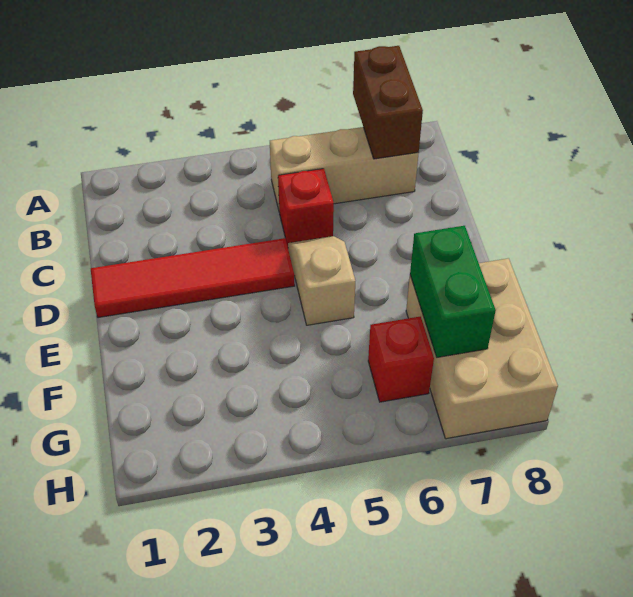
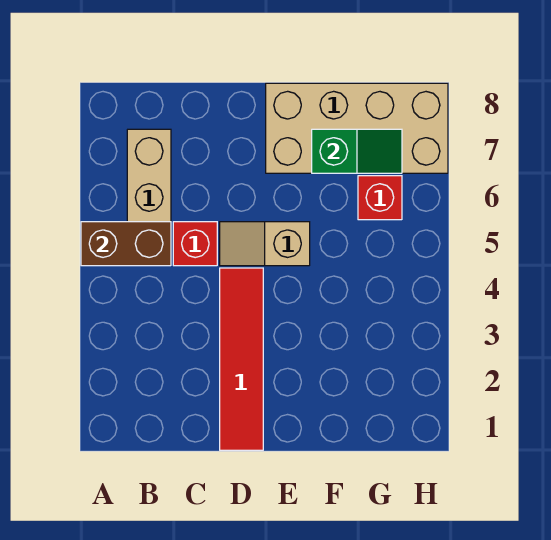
brown 1x2 brick [353,46,423,159] -> brown 1x2 brick moved to [81,222,171,266]
tan 2x3 brick [406,258,558,439] -> tan 2x4 brick [266,83,448,173]
green 1x2 brick [410,226,496,357] -> green 1x2 slope [312,129,402,173]

